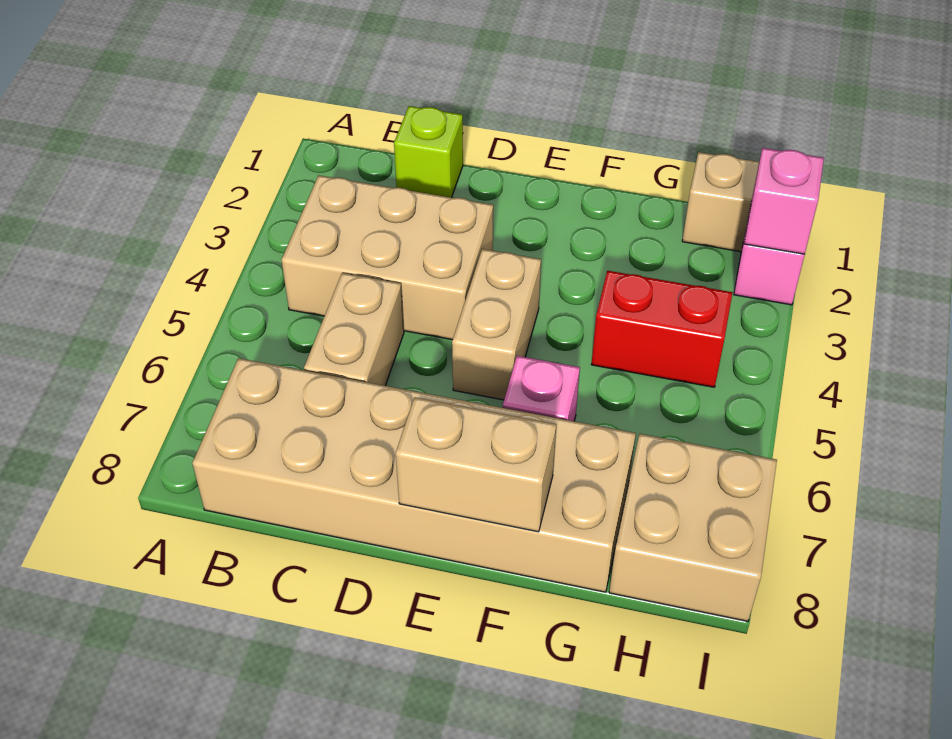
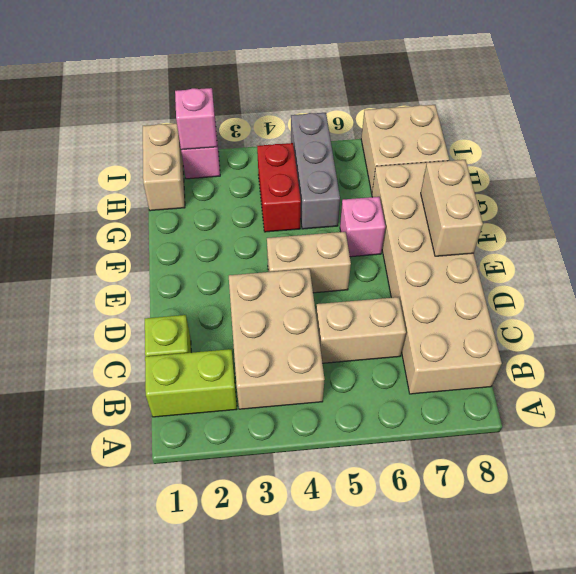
none -> lime 1x2 brick [145,349,237,417]
none -> grey 1x3 brick [291,113,340,229]

